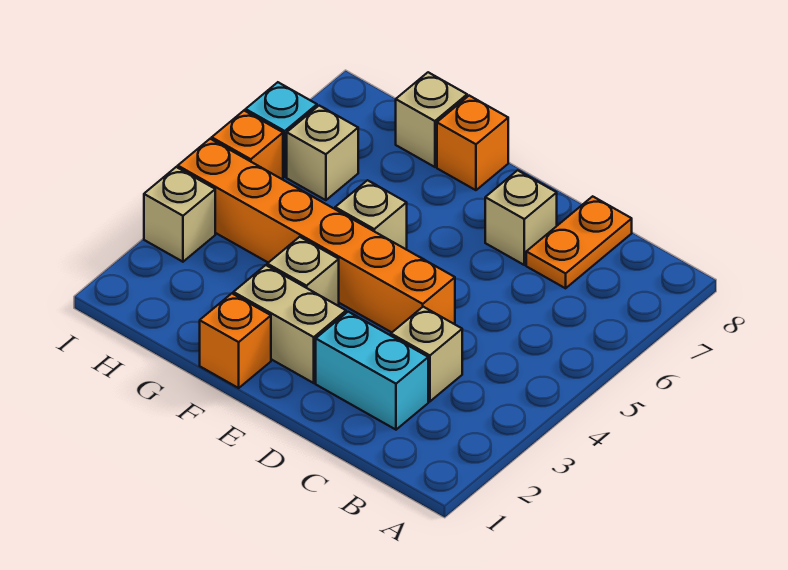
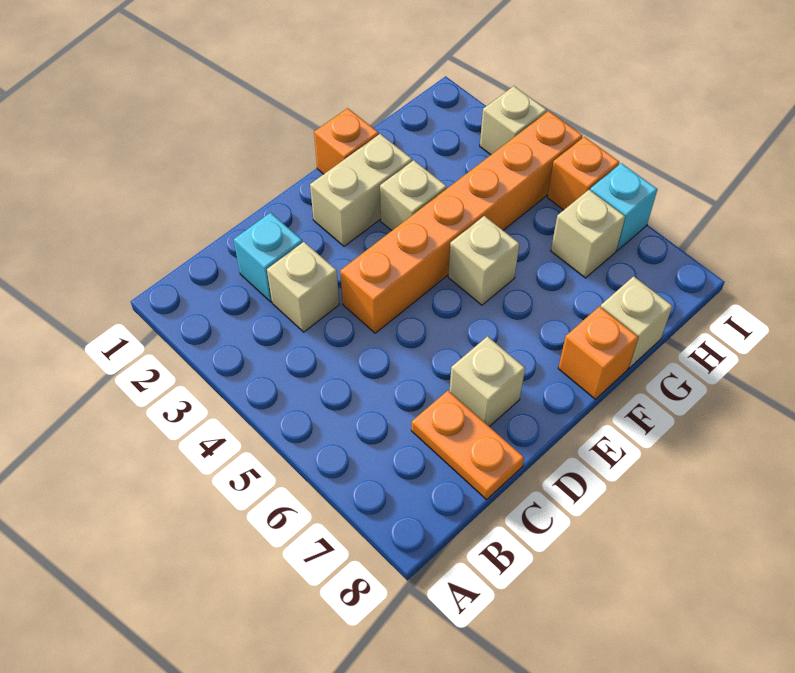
cyan 1x2 brick [316,312,428,430] -> cyan 1x1 brick [234,213,303,302]

